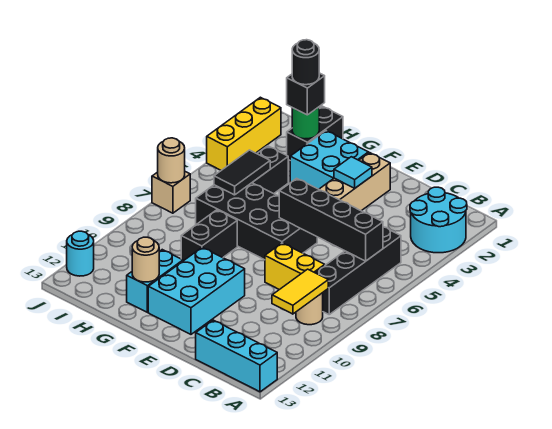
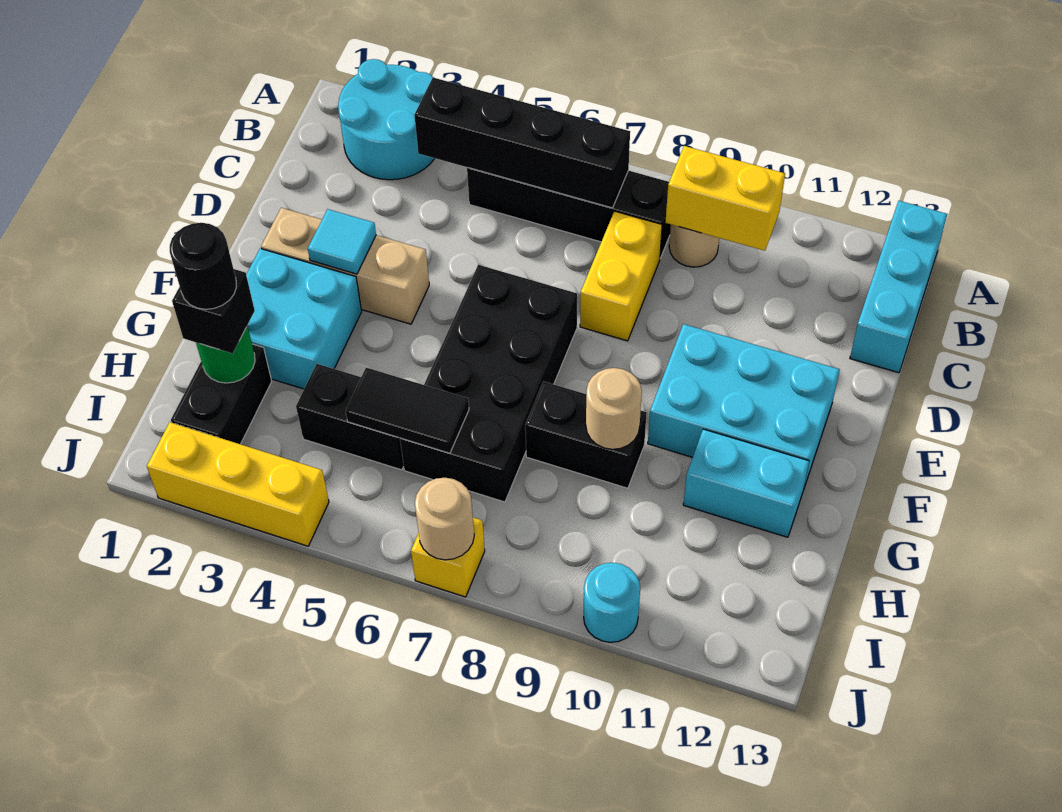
black 1x4 brick [279,178,383,261] -> black 1x4 brick turned to [414,77,630,208]
yellow 1x2 tile [272,269,328,314] -> yellow 1x2 brick [665,146,785,251]
tan 1x1 round brick [132,237,159,282] -> tan 1x1 round brick moved to [586,368,642,449]
black 1x2 brick [287,106,343,160] -> black 1x2 brick turned to [171,344,272,444]
tan 1x1 brick [152,172,190,213] -> yellow 1x1 brick [411,518,485,597]
cyan 1x1 round brick [67,231,94,276] -> cyan 1x1 round brick moved to [584,563,640,642]

